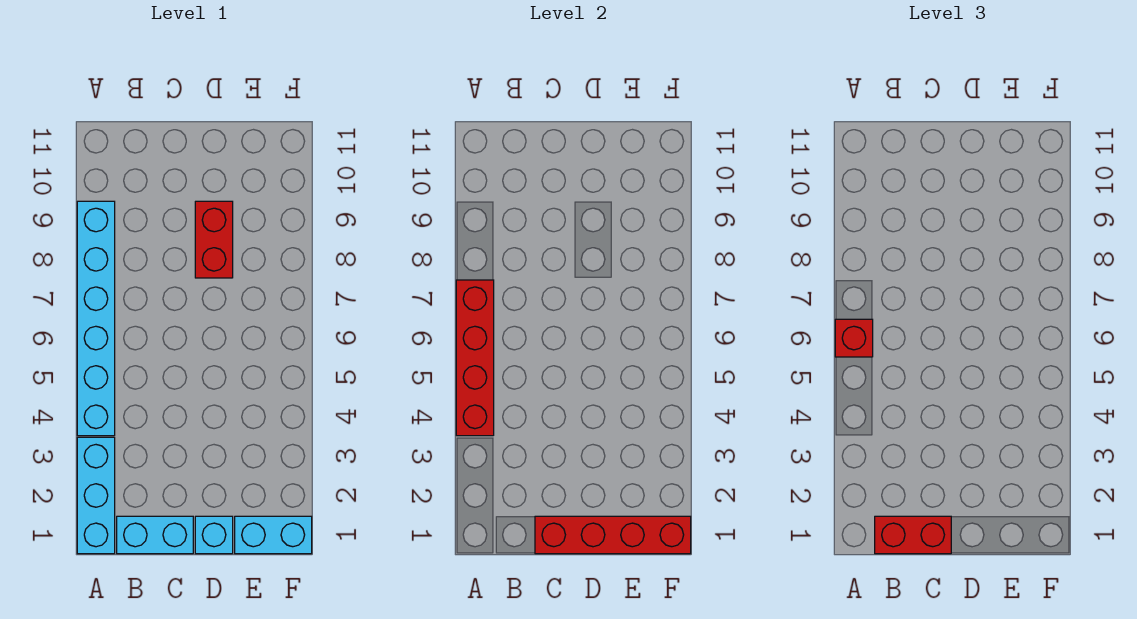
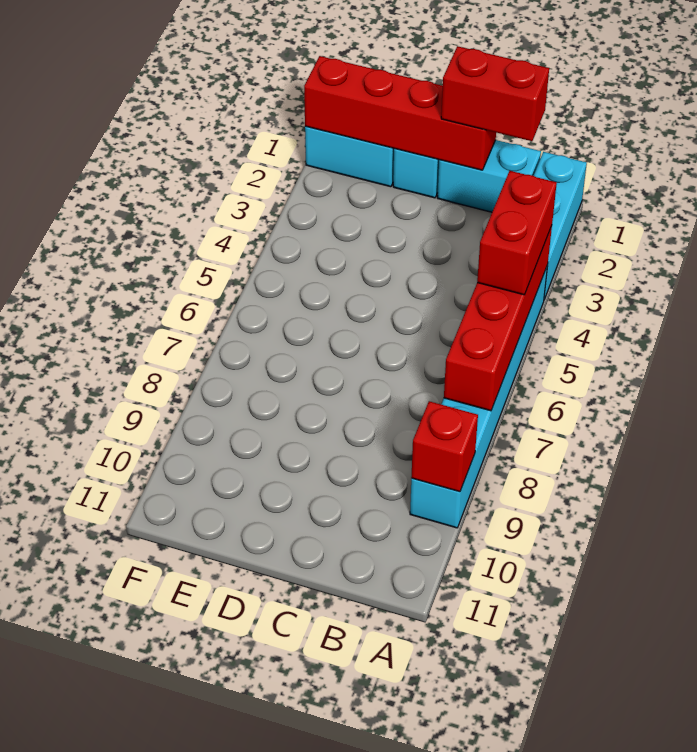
red 1x1 brick [835,319,873,357] -> red 1x1 brick moved to [411,401,478,492]
red 1x2 brick [195,201,233,278] -> red 1x2 brick moved to [477,171,557,295]

